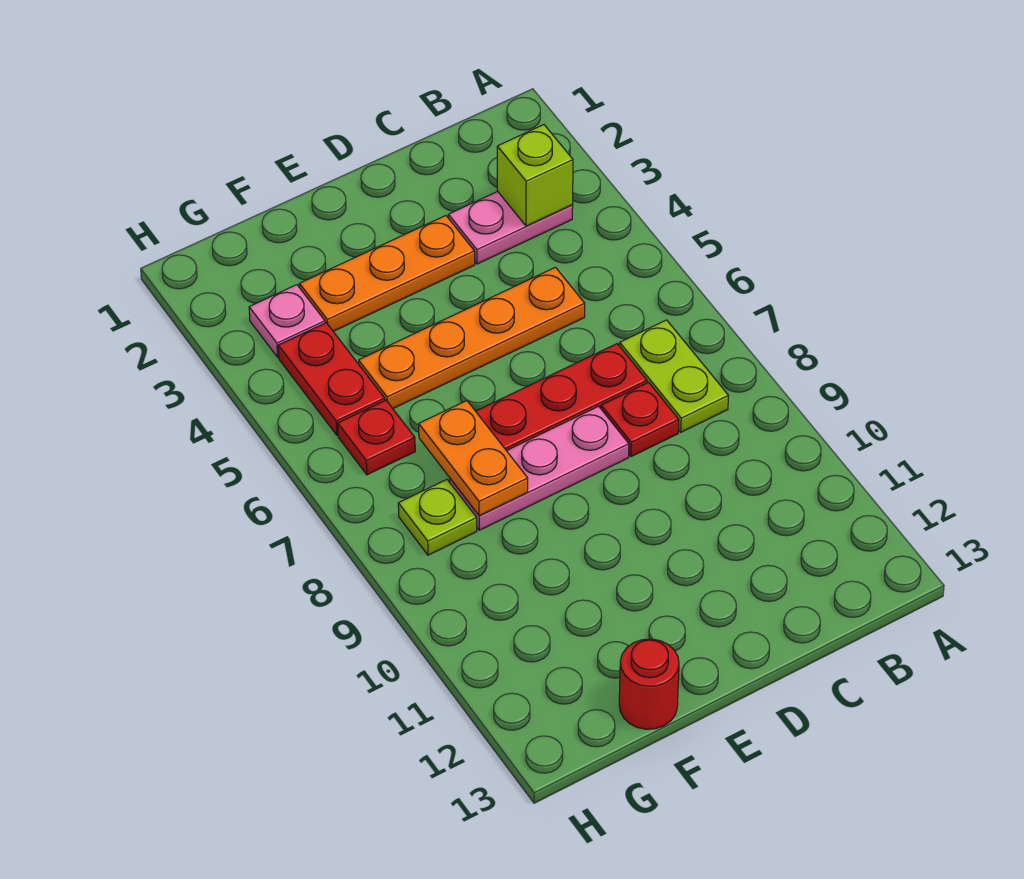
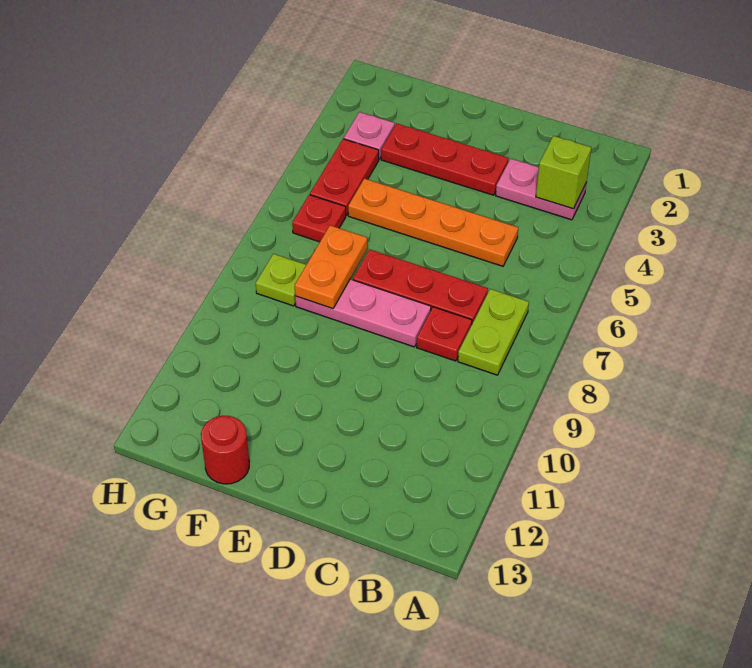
orange 1x3 plate [299,216,475,331] -> red 1x3 plate [381,123,508,195]

